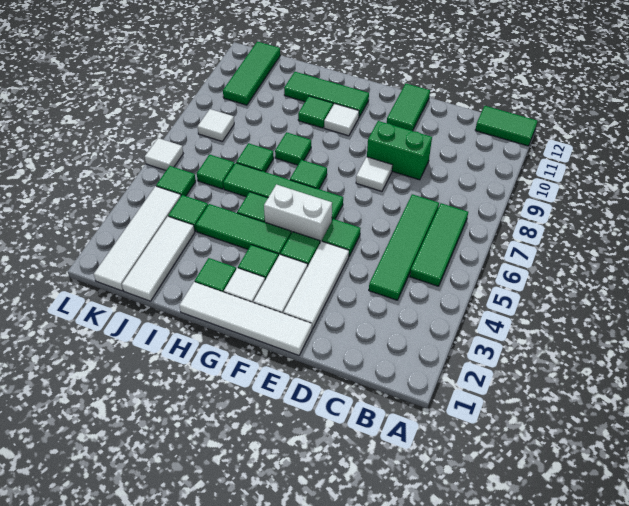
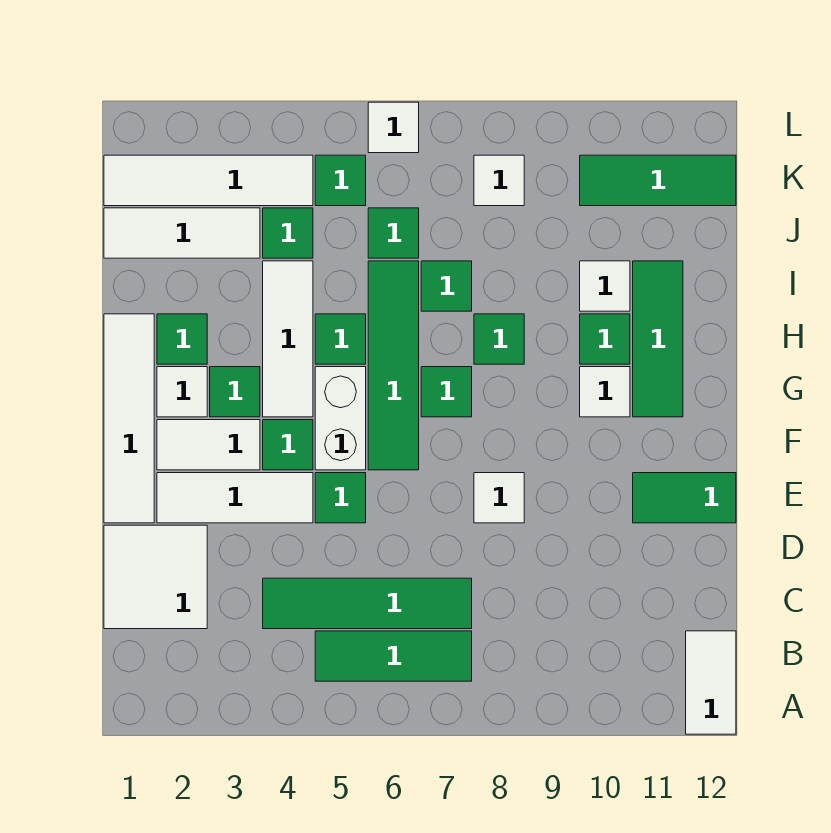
green 1x2 tile [475,106,537,146] -> white 1x2 tile [686,631,736,734]
none -> white 2x2 tile [104,525,207,629]
green 1x2 brick [367,121,432,180] -> none
green 1x3 tile [196,204,291,256] -> white 1x3 tile [263,261,313,417]
none -> white 1x1 tile [580,261,630,311]

